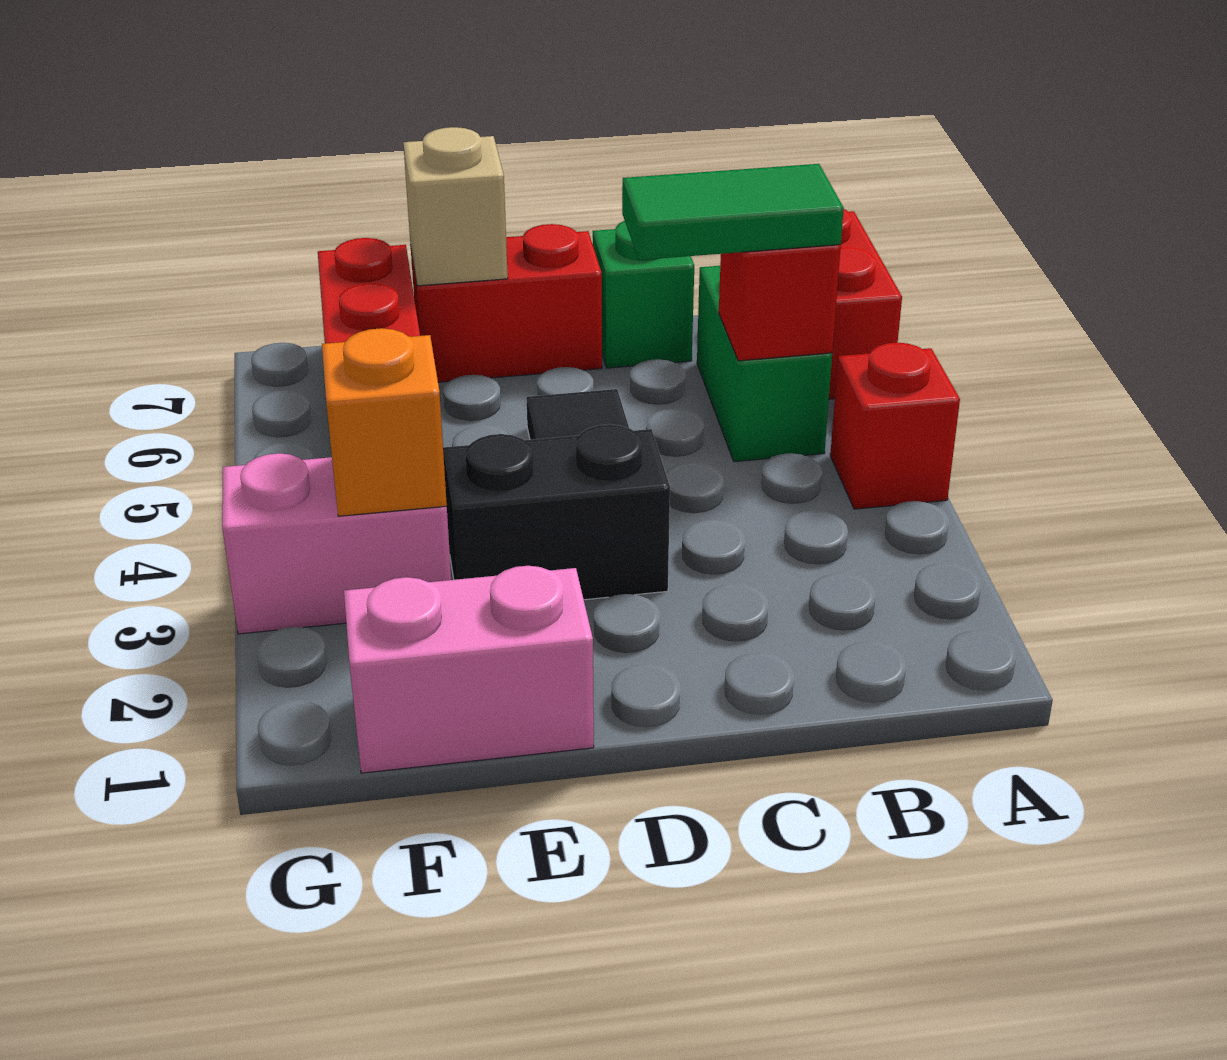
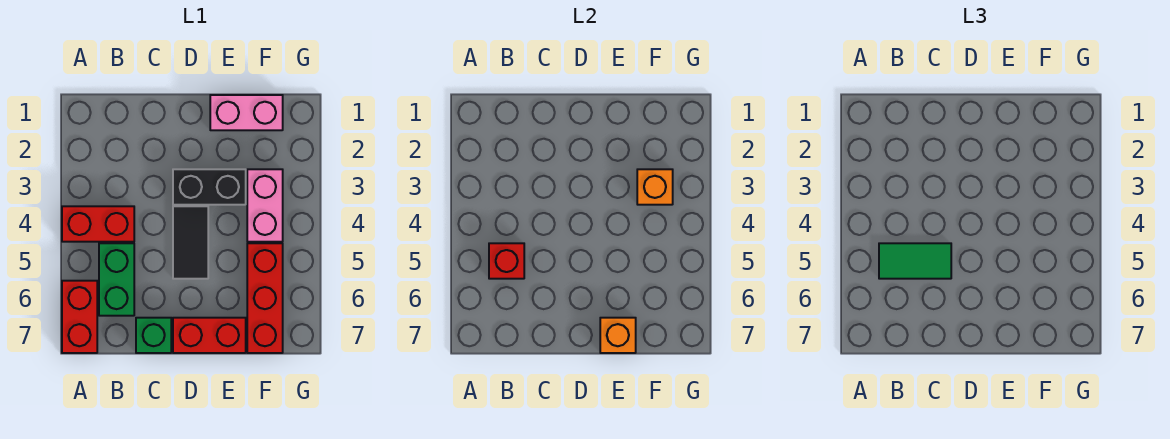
red 1x1 brick [830,342,960,509] -> red 1x2 brick [62,206,134,242]
tan 1x1 brick [403,127,508,286] -> orange 1x1 brick [600,318,636,353]
pink 1x2 brick [222,453,451,634] -> pink 1x2 brick turned to [247,169,283,242]

